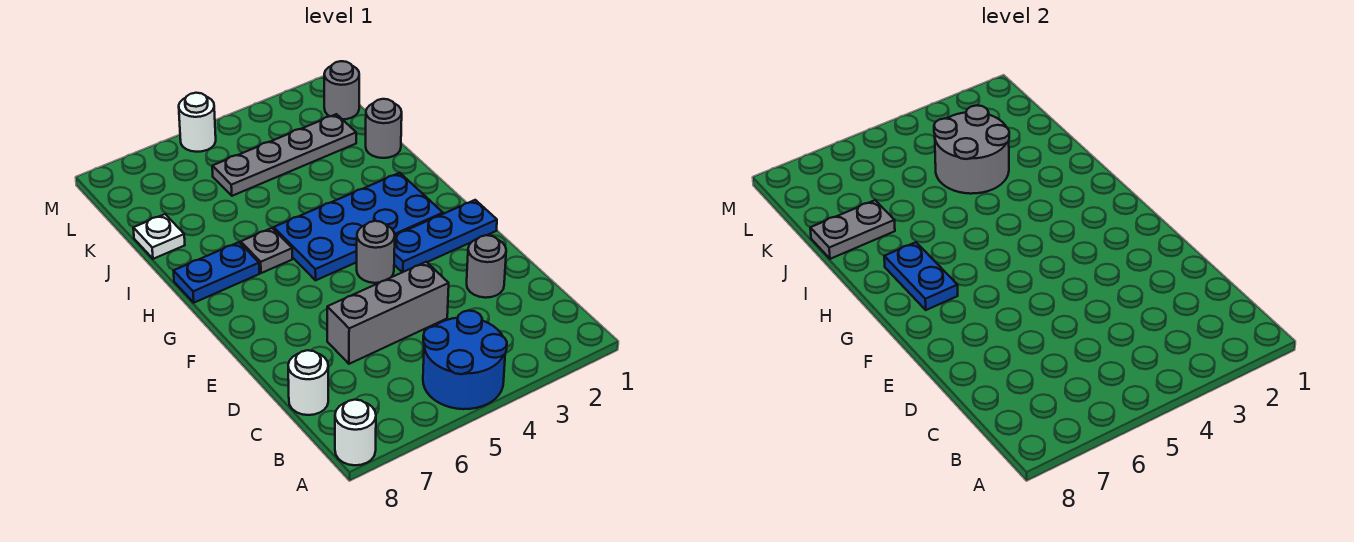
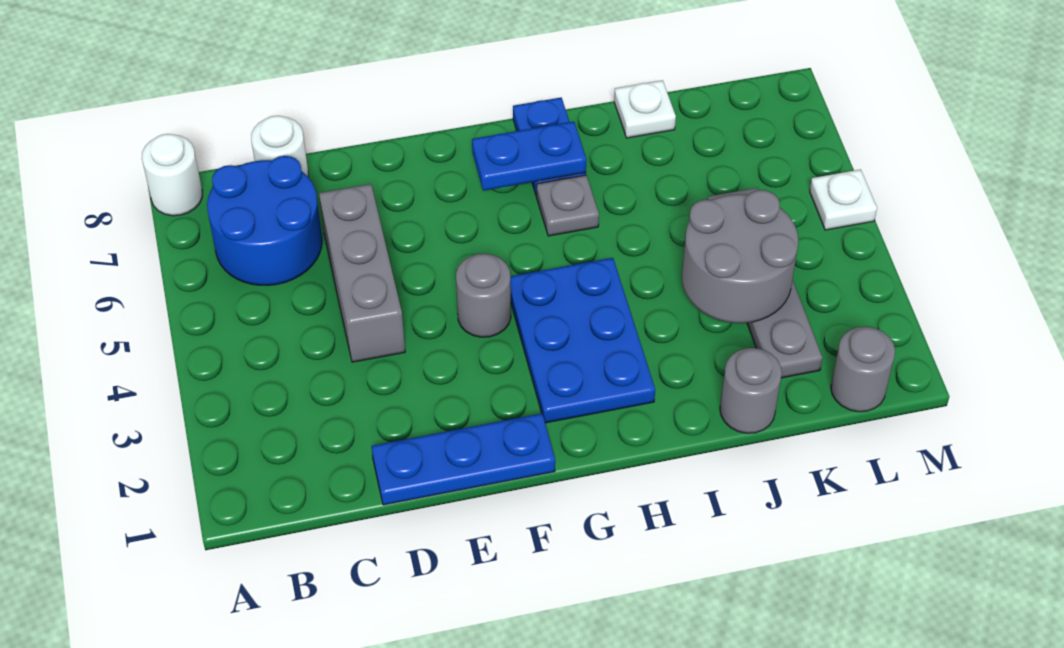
blue 2x2 round brick [423,311,507,409] -> blue 2x2 round brick moved to [207,156,322,285]
grey 1x1 round brick [467,235,506,298] -> none
blue 1x3 plate [394,200,497,272] -> blue 1x3 plate turned to [371,413,555,505]
blue 2x4 plate [274,173,443,280] -> blue 2x3 plate [510,258,655,423]
grey 1x2 plate [810,200,895,259] -> none
white 1x1 round brick [179,93,216,152] -> white 1x1 plate [810,169,877,230]

